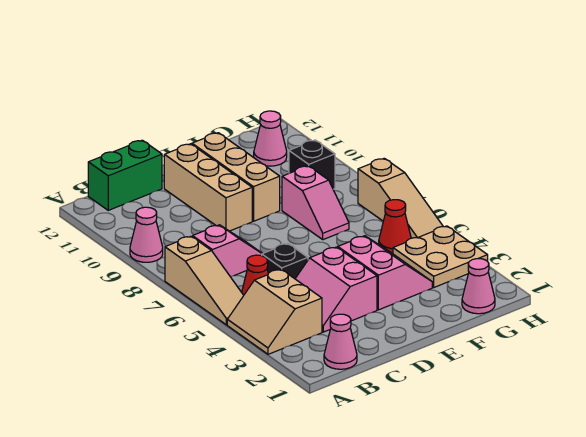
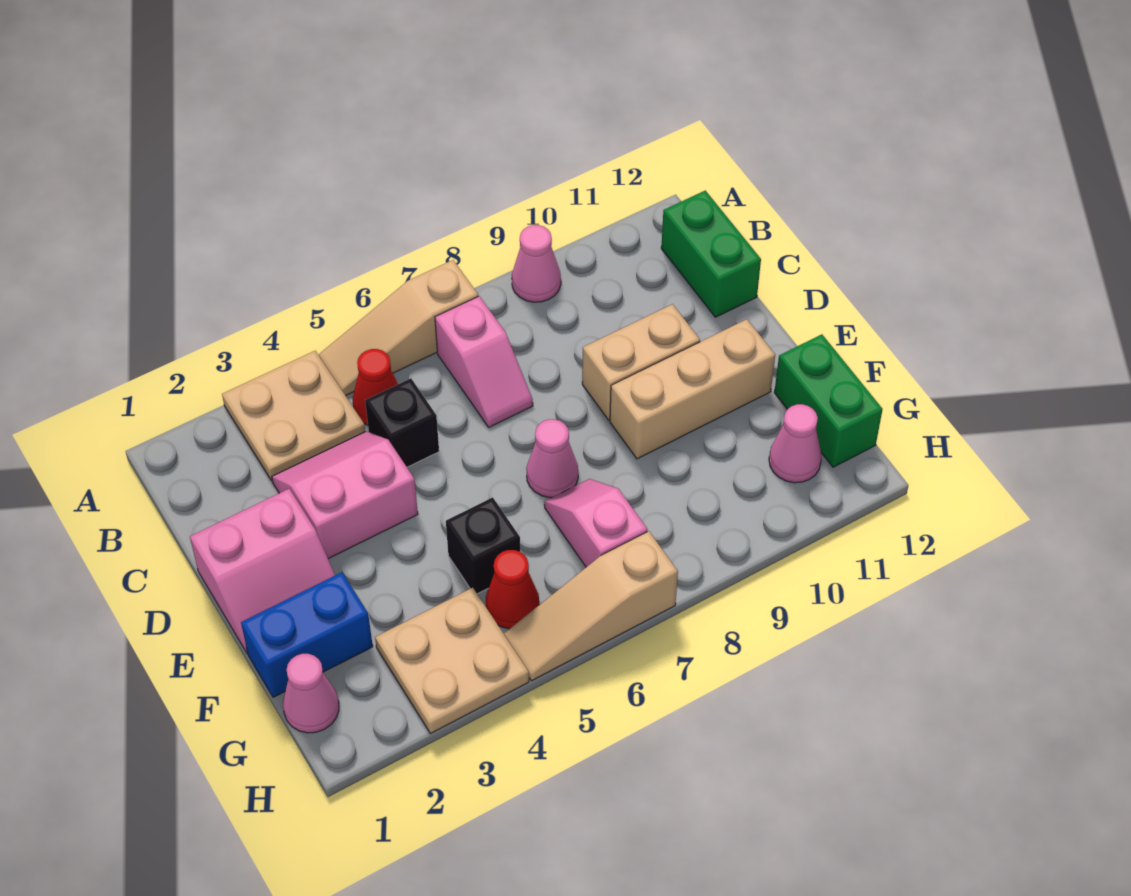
tan 2x2 slope [227,269,322,354] -> tan 2x2 plate [222,351,365,481]
pink 1x1 cone [324,314,357,369] -> pink 1x1 cone moved to [526,419,578,498]
tan 1x3 brick [164,144,252,231] -> tan 1x2 brick [582,304,700,420]
pink 2x2 slope [338,236,432,310] -> pink 2x2 slope moved to [190,489,335,654]
none -> blue 1x2 brick [241,572,373,697]
pink 1x2 slope [282,166,349,240] -> pink 1x2 slope turned to [544,479,647,567]
none -> green 1x2 brick [774,334,883,467]
black 1x1 brick [289,140,335,189] -> black 1x1 brick moved to [446,497,520,594]

